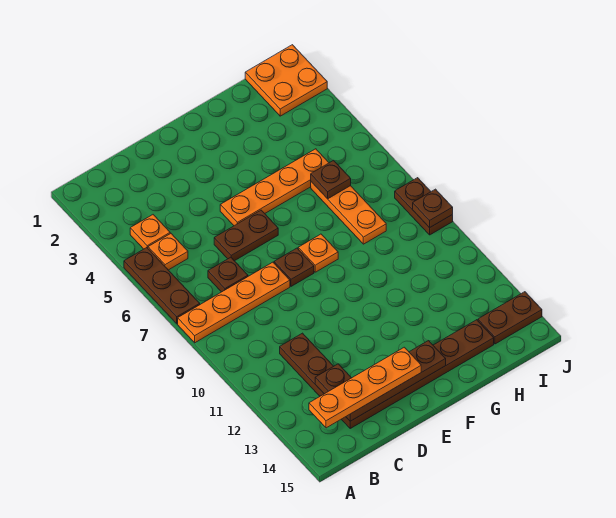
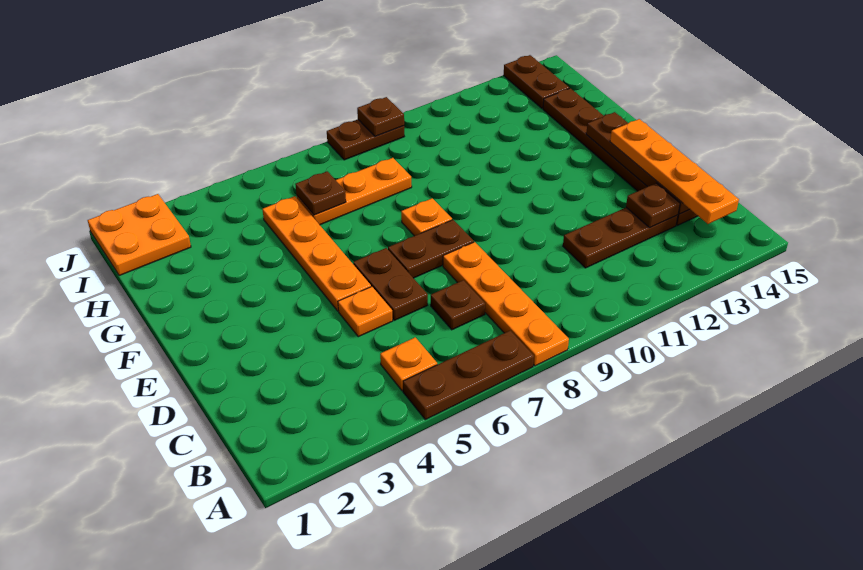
orange 1x1 plate [130,215,170,249] -> orange 1x1 plate moved to [338,287,393,337]
brown 1x1 plate [274,248,314,286] -> brown 1x2 plate [388,220,474,278]

